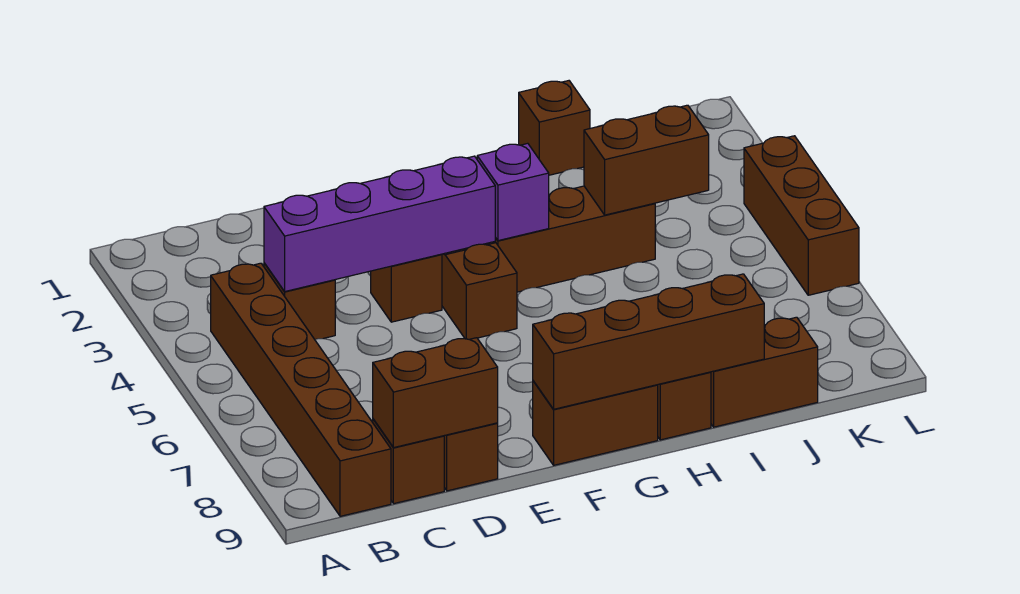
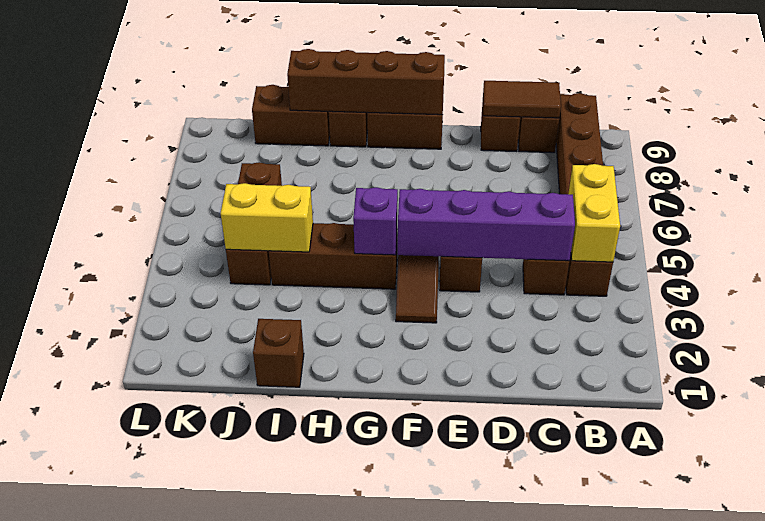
none -> yellow 1x2 brick [568,164,620,262]
brown 1x2 brick [373,338,498,448] -> brown 1x2 tile [483,81,561,118]
brown 1x2 brick [584,105,709,215] -> yellow 1x2 brick [221,183,313,252]
brown 1x3 brick [744,136,859,295] -> brown 1x3 brick moved to [226,162,282,285]

